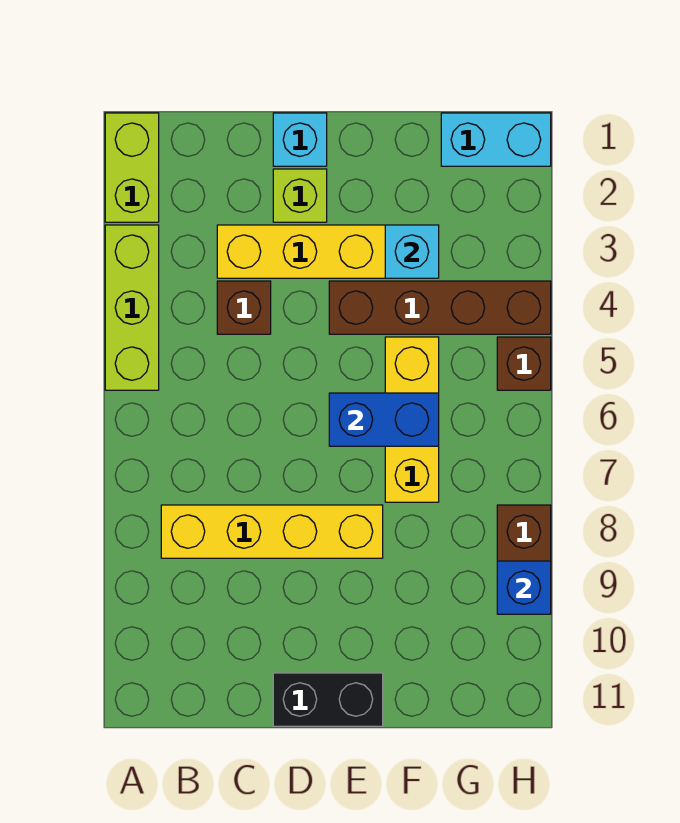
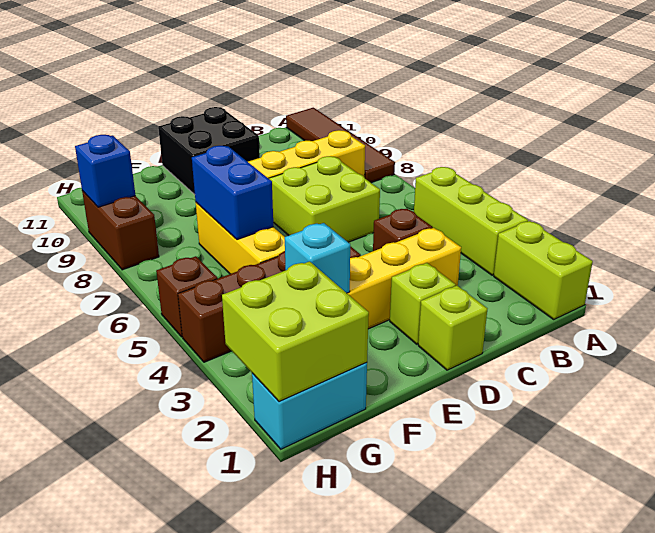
none -> brown 1x4 tile [286,108,395,183]
none -> lime 2x2 brick [269,156,380,242]
cyan 1x1 brick [273,113,327,166] -> lime 1x1 brick [418,286,487,370]
black 1x2 brick [273,673,383,726] -> black 2x2 brick [158,107,260,195]
blue 1x2 brick [329,393,439,446] -> blue 1x2 brick turned to [192,146,273,240]
none -> lime 2x2 brick [222,261,369,402]

